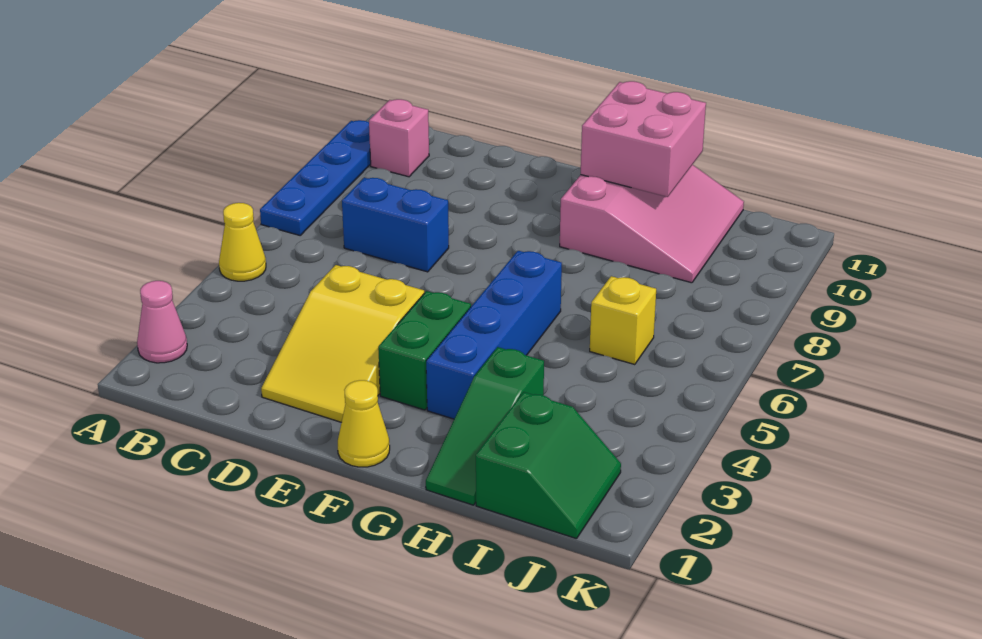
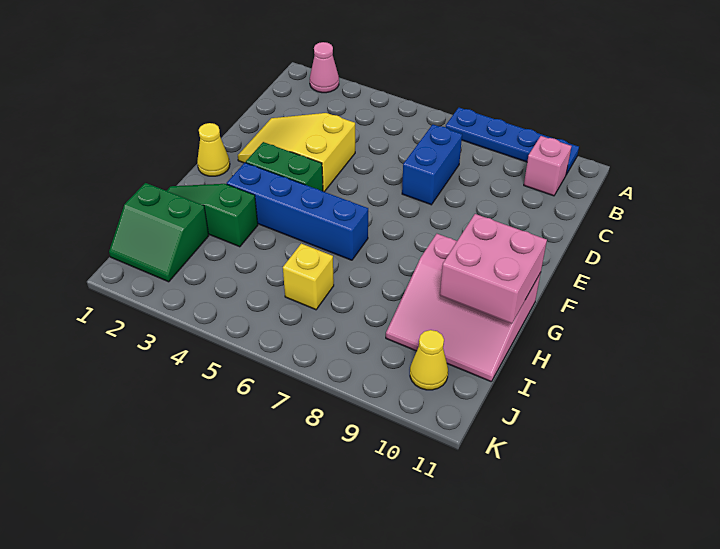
yellow 1x1 cone [219,203,266,281] -> yellow 1x1 cone moved to [410,330,448,390]

